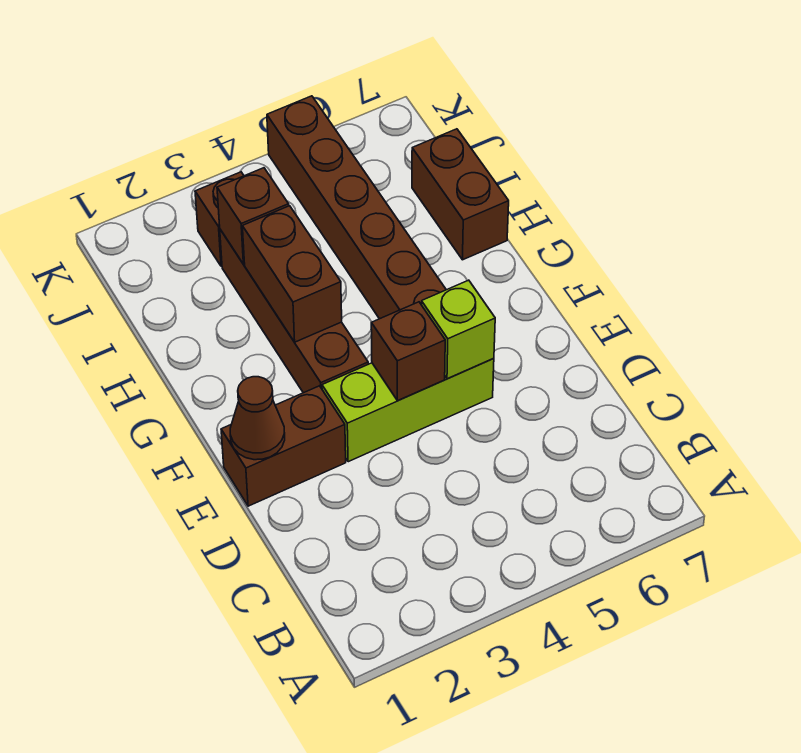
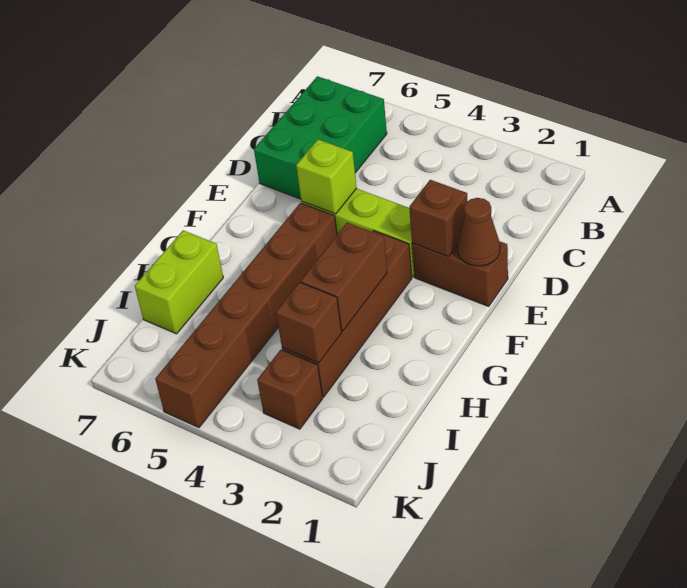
none -> green 2x3 brick [254,76,387,199]
brown 1x1 brick [371,302,445,401] -> brown 1x1 brick moved to [409,180,468,257]
brown 1x2 brick [412,129,509,260] -> lime 1x2 brick [135,230,223,334]

